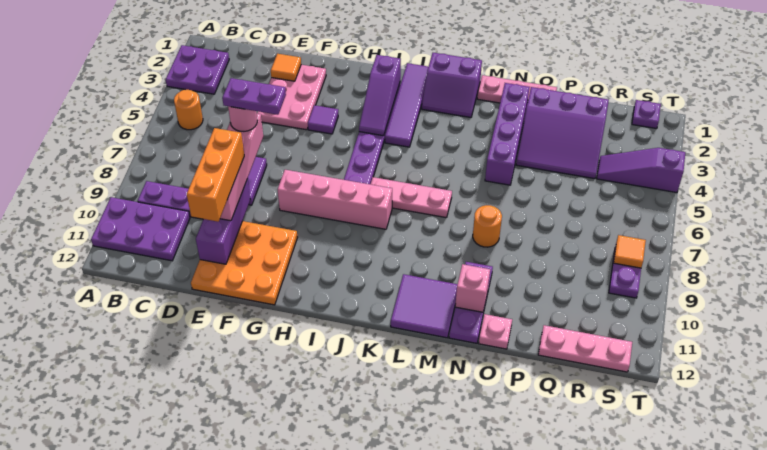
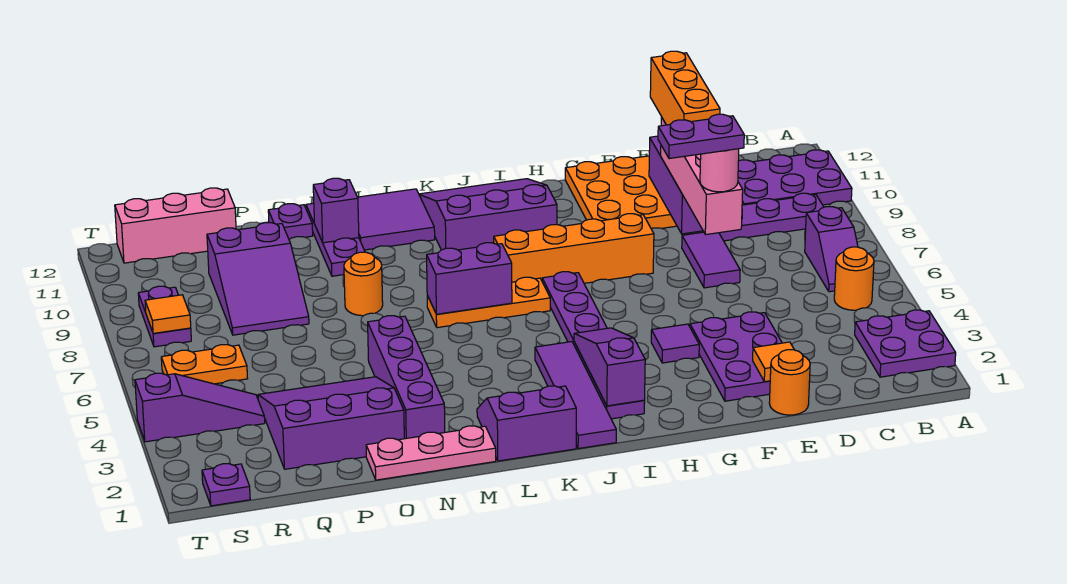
none -> purple 1x2 slope [805,207,858,292]
none -> orange 1x1 round brick [769,350,810,415]
pink 2x3 plate [257,65,326,130] -> purple 2x3 plate [690,312,782,401]
pink 1x4 brick [278,170,392,229] -> orange 1x4 brick [494,214,654,283]
none -> purple 3x3 slope [419,179,557,250]
pink 1x3 plate [371,177,452,218] -> orange 1x3 plate [427,277,550,328]
none -> purple 1x2 brick [427,243,512,314]
pink 1x1 brick [455,264,490,312] -> purple 1x1 brick [313,178,359,243]
pink 1x1 plate [479,314,512,349] -> purple 1x1 plate [268,204,313,240]
none -> purple 2x3 slope [207,223,309,335]
pink 1x3 plate [538,325,632,372] -> pink 1x3 brick [115,188,236,263]
none -> orange 1x2 plate [161,345,248,384]

